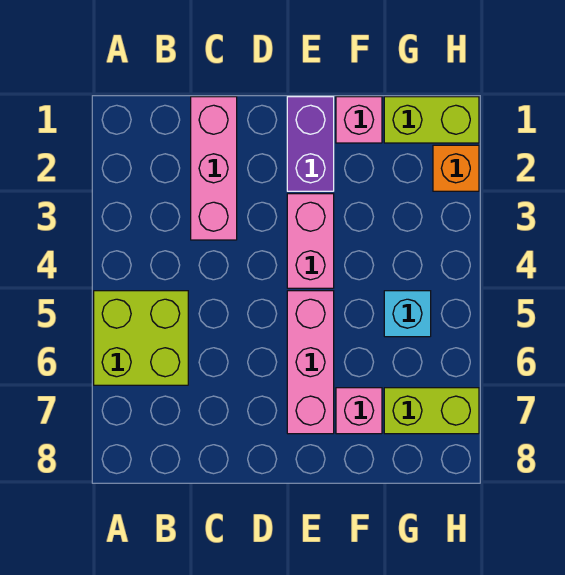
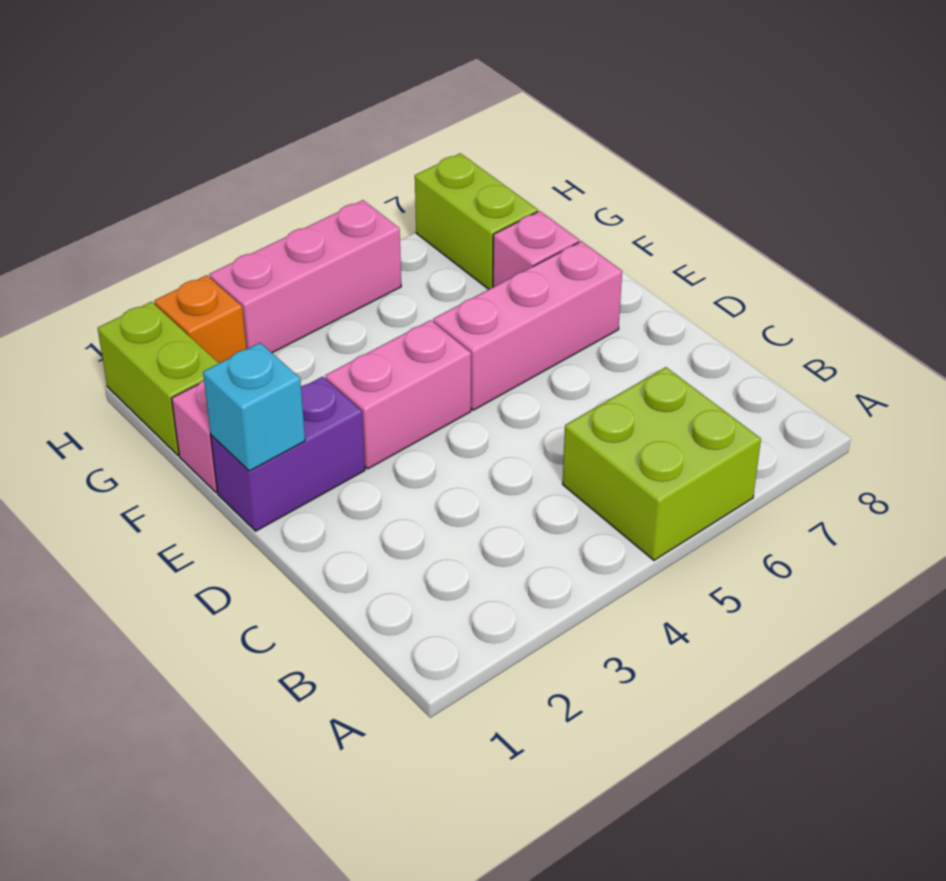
pink 1x3 brick [191,97,237,240] -> pink 1x3 brick moved to [209,200,401,353]
cyan 1x1 brick [384,291,431,337] -> cyan 1x1 brick moved to [203,343,305,471]

